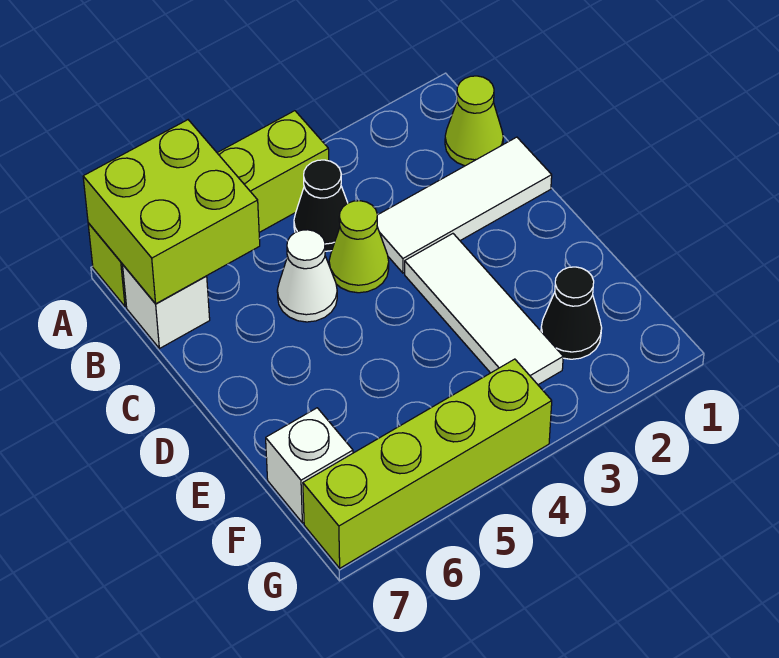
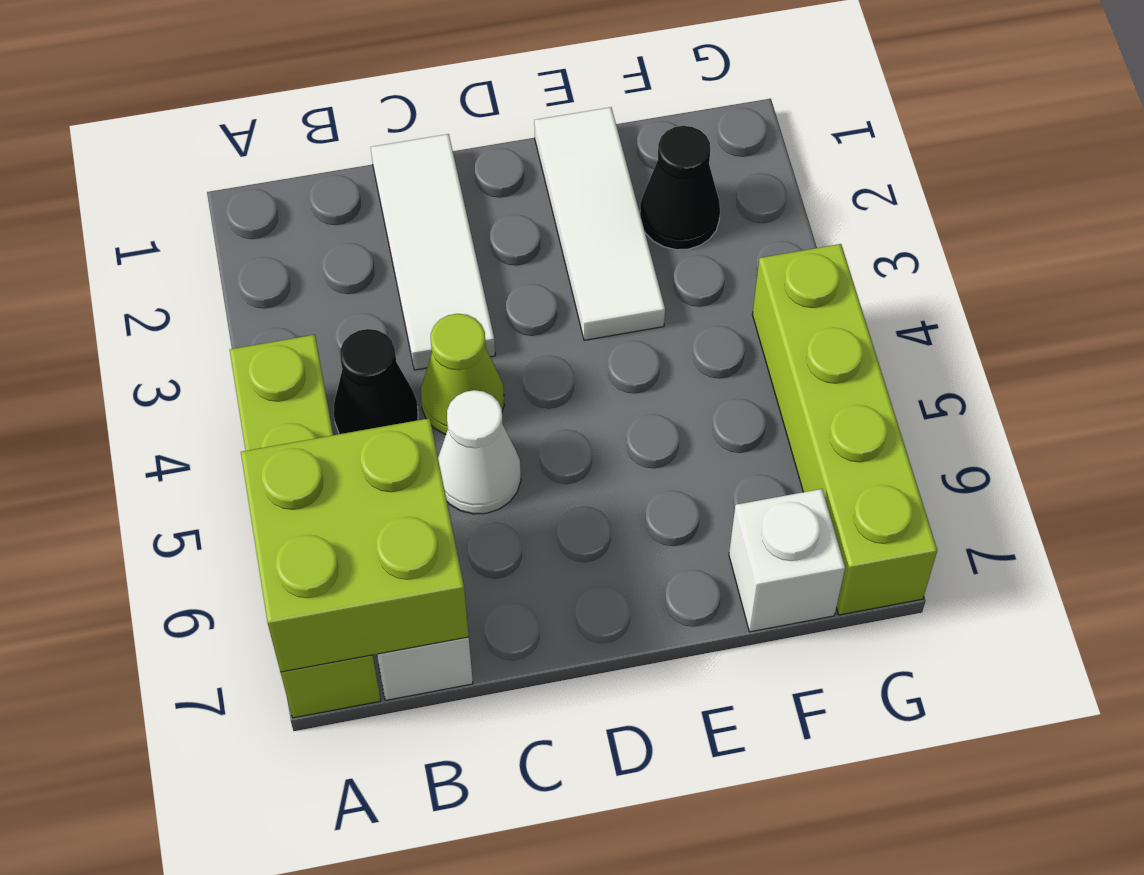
lime 1x1 cone [445,76,503,166] -> none
white 1x3 tile [405,234,563,385] -> white 1x3 tile turned to [534,107,665,340]

